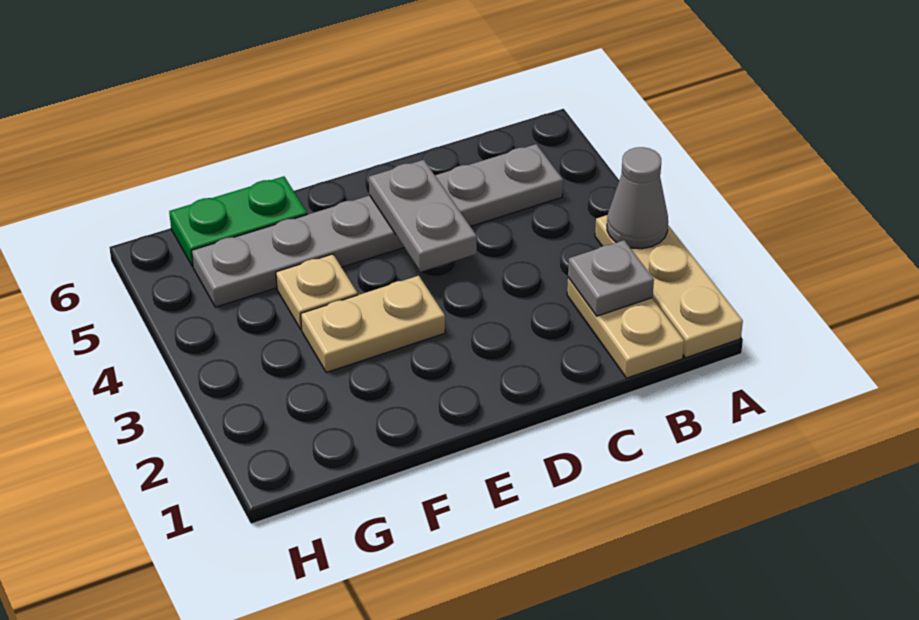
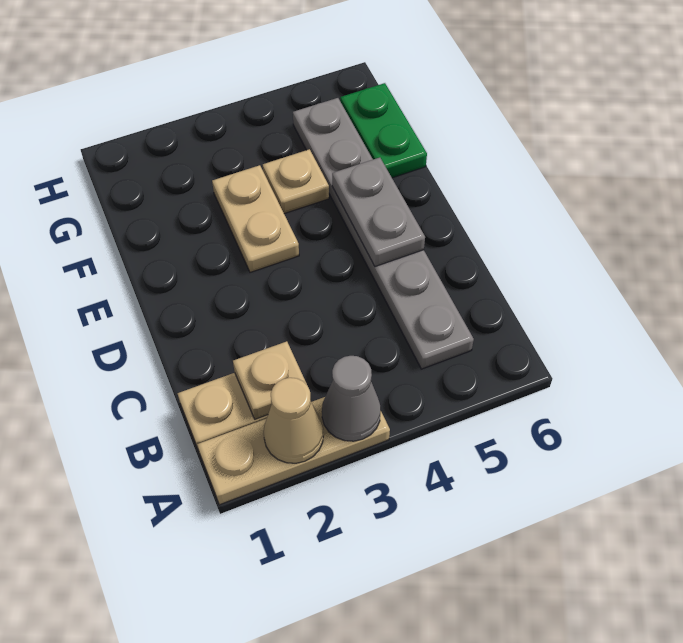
none -> tan 1x1 cone [264,378,323,463]
grey 1x1 plate [568,240,654,316] -> tan 1x1 plate [233,341,307,419]
grey 1x2 plate [369,160,477,272] -> grey 1x2 plate turned to [332,158,425,267]

